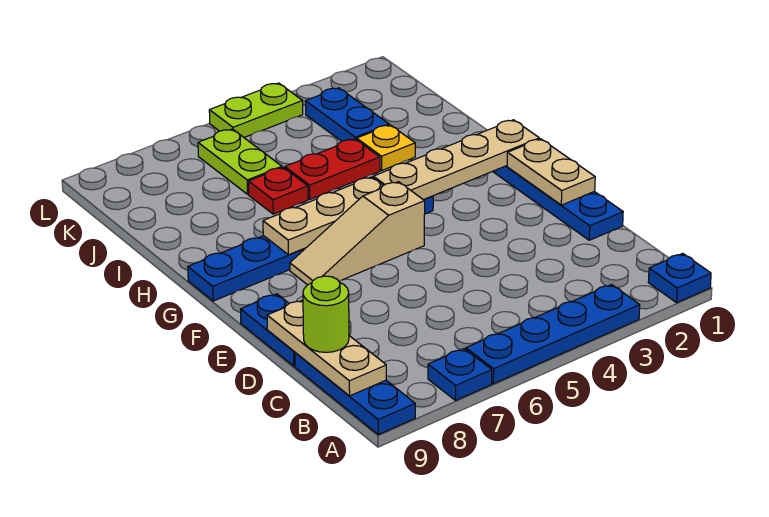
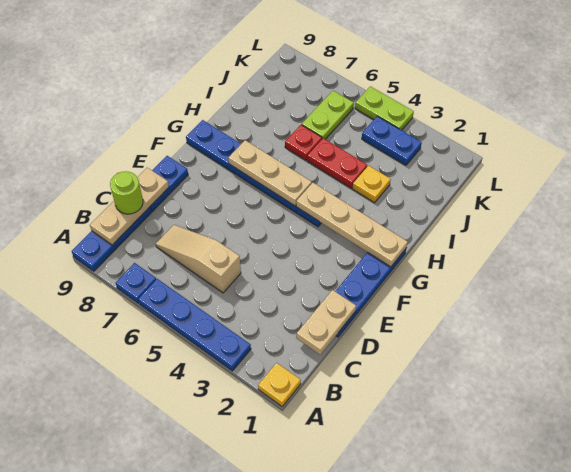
blue 1x1 plate [648,254,711,303] -> yellow 1x1 plate [258,363,301,406]
tan 1x2 plate [507,139,595,205] -> tan 1x2 plate moved to [296,290,356,354]
tan 1x3 slope [290,182,425,285] -> tan 1x3 slope moved to [156,225,241,293]
blue 1x2 plate [305,88,389,141] -> blue 1x2 plate turned to [362,116,422,165]

